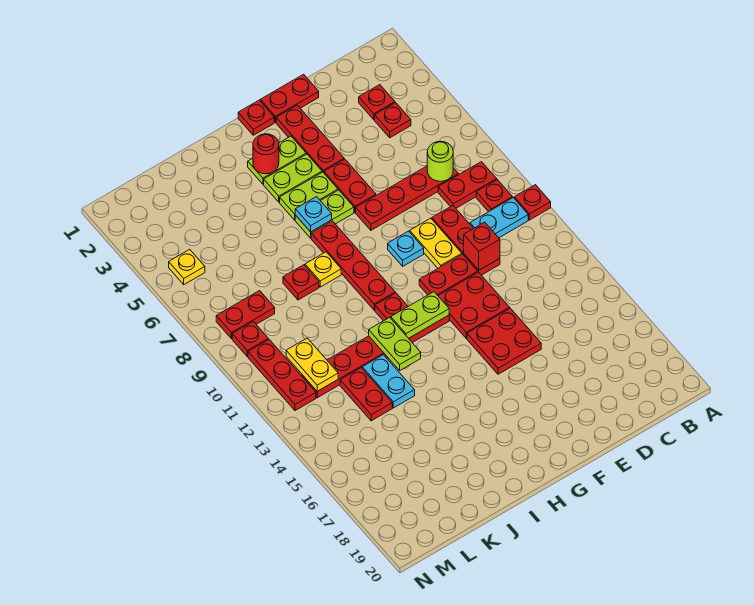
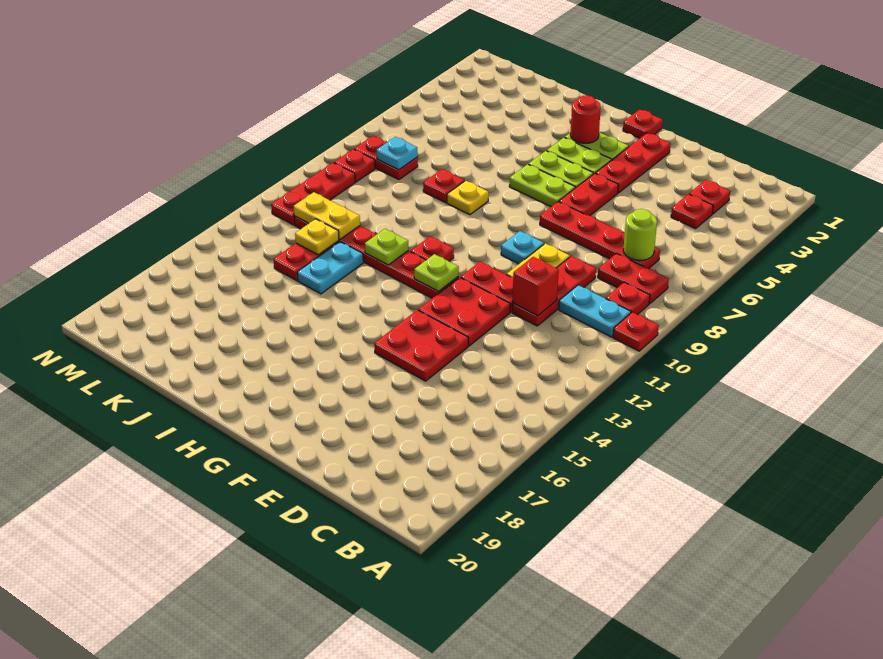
red 1x2 plate [260,74,319,123] -> none
lime 1x2 plate [391,292,449,338] -> lime 1x1 plate [414,254,459,292]
cyan 1x1 plate [295,197,332,232] -> cyan 1x1 plate moved to [377,137,418,170]
red 1x4 plate [311,221,395,310] -> none
lime 1x2 plate [369,317,421,370] -> lime 1x1 plate [365,229,408,265]
yellow 1x2 plate [286,338,338,391] -> yellow 1x2 plate turned to [294,192,360,240]
yellow 1x1 plate [169,249,205,285] -> yellow 1x1 plate moved to [295,219,339,255]

